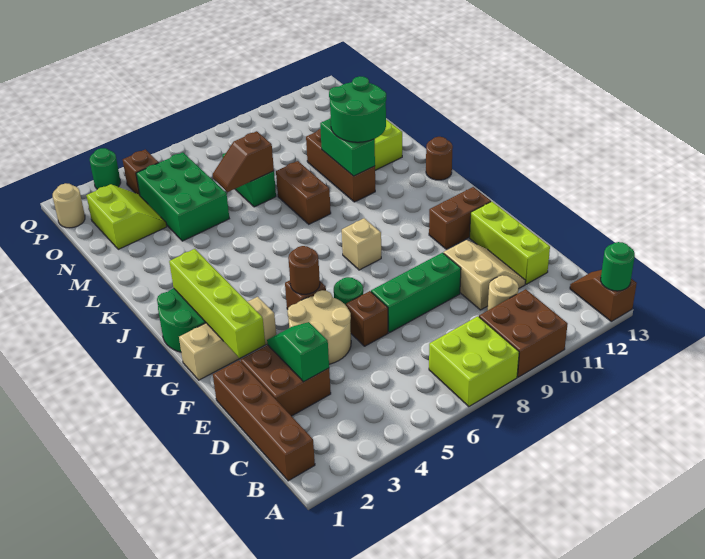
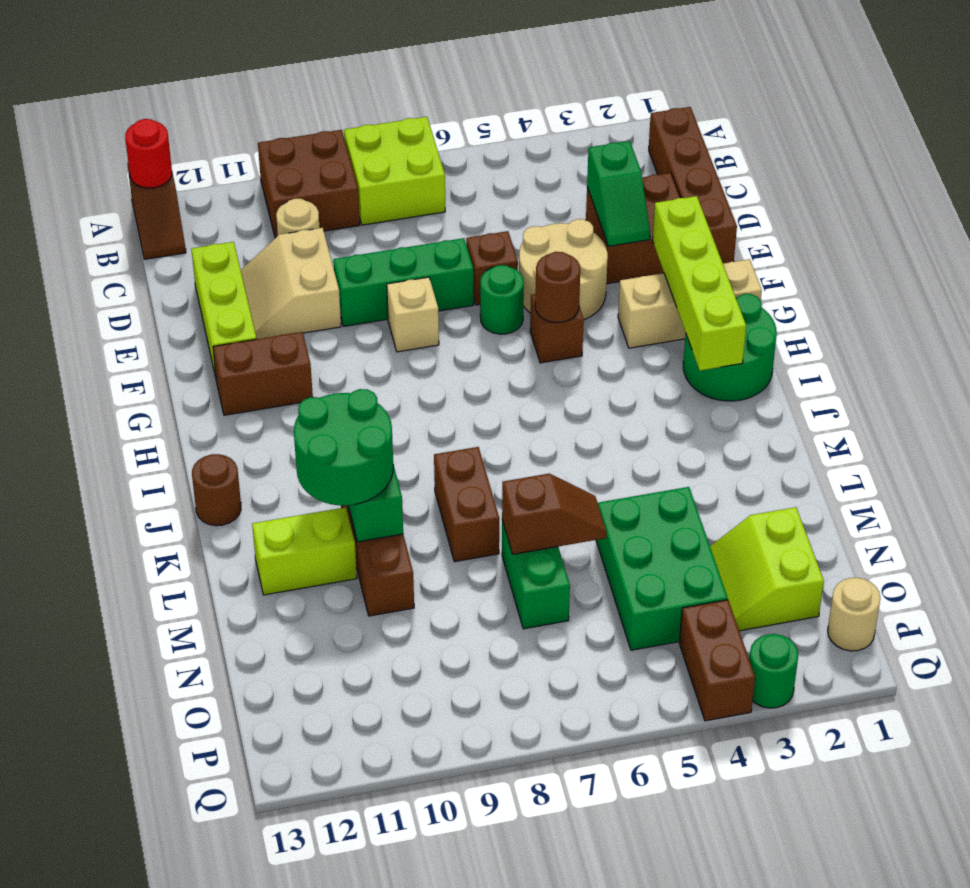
green 1x1 round brick [601,242,635,291] -> red 1x1 round brick [125,119,172,188]
tan 1x1 brick [342,218,381,270] -> tan 1x1 brick moved to [387,277,439,352]
brown 1x1 brick [123,149,159,195] -> brown 1x2 brick [679,600,755,721]

